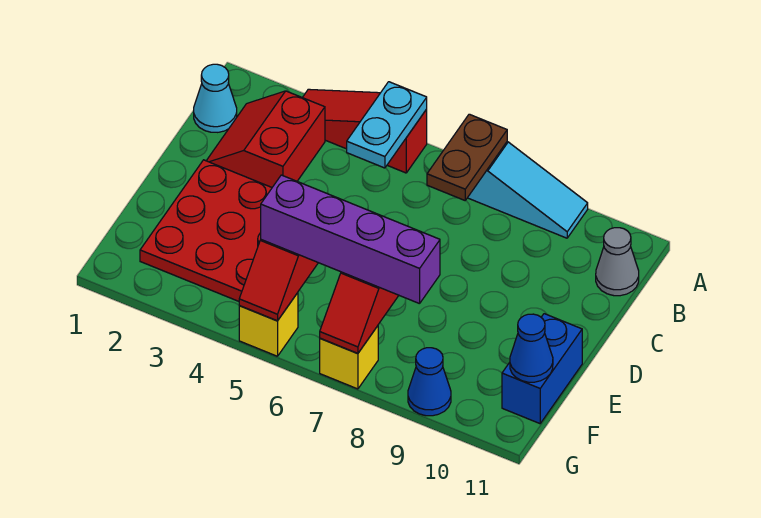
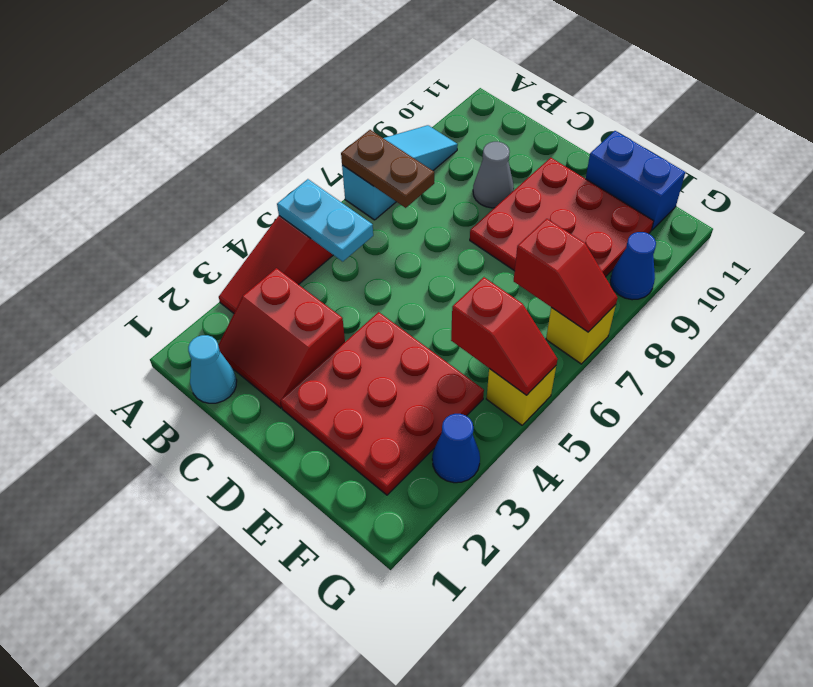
grey 1x1 cone [596,228,639,296] -> grey 1x1 cone moved to [473,142,514,208]
none -> red 3x3 plate [470,158,654,277]
purple 1x4 brick [261,175,440,304] -> none
blue 1x1 cone [510,314,553,382] -> blue 1x1 cone moved to [432,414,480,483]

